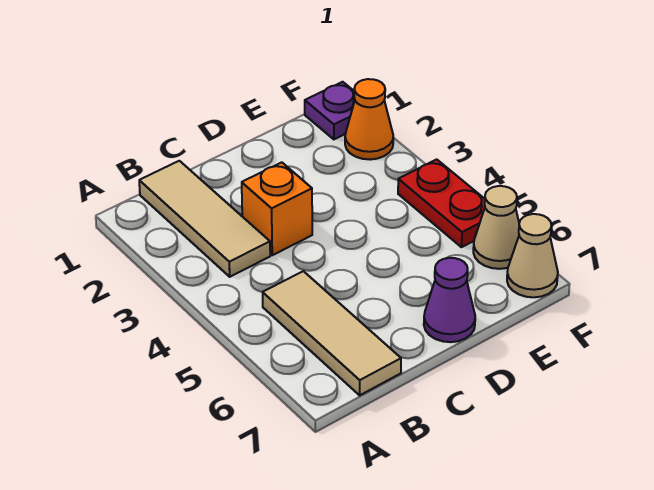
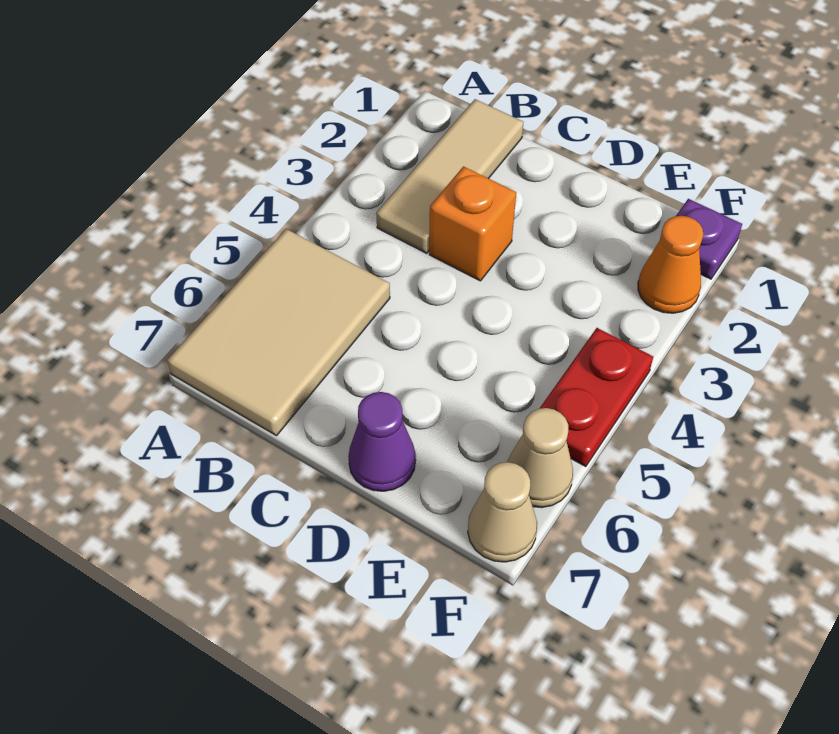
tan 1x3 tile [263,271,401,395] -> tan 2x3 tile [167,229,390,436]

